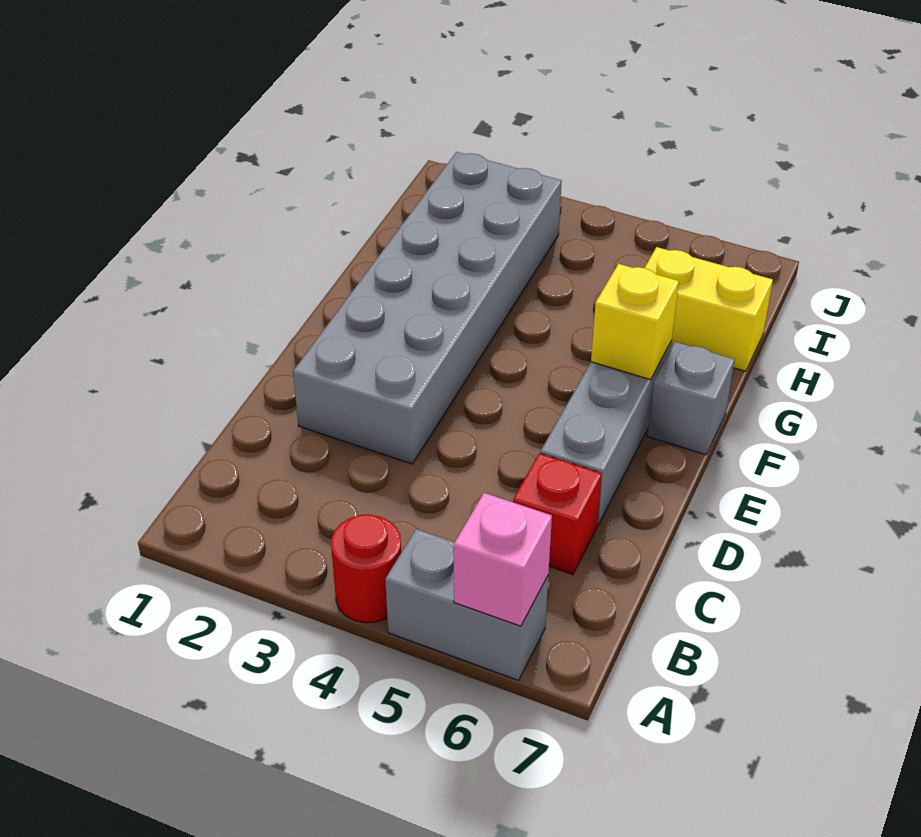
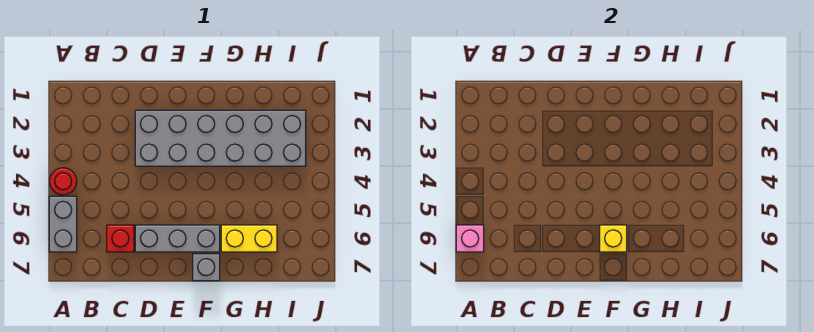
yellow 1x2 brick [645,247,773,371] -> yellow 1x2 brick turned to [221,225,277,252]

